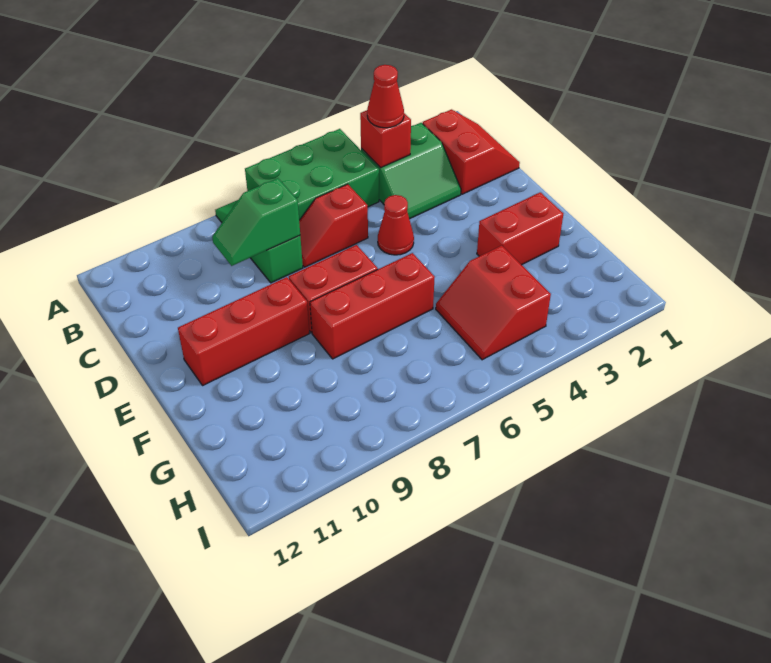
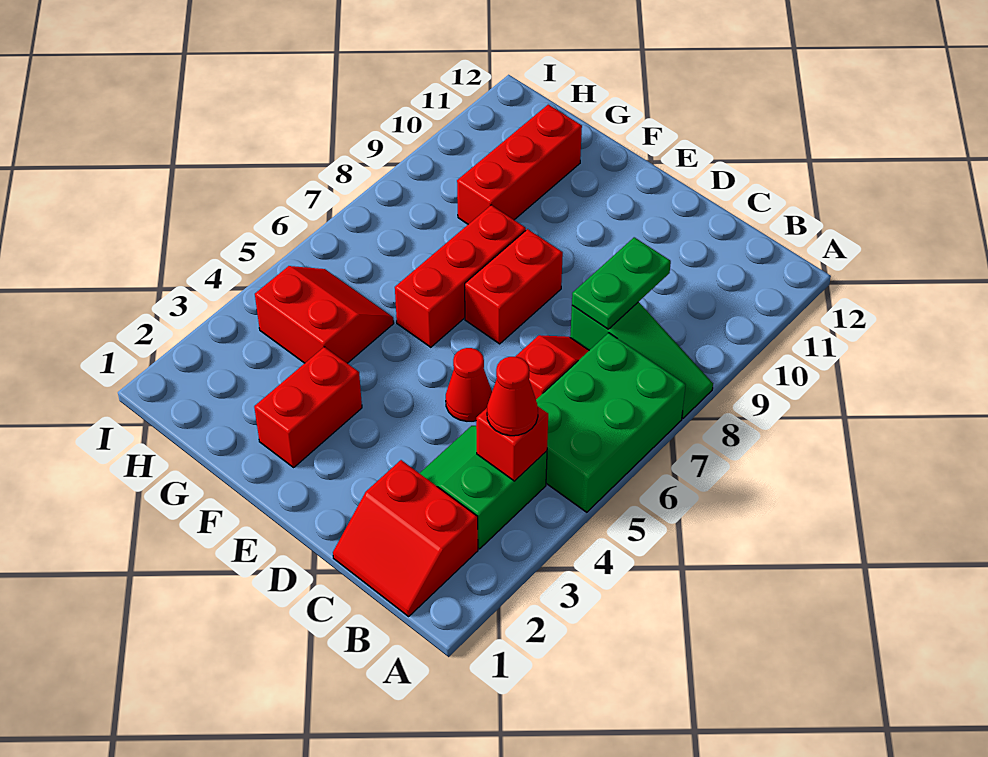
green 1x2 slope [212,178,300,266] -> green 1x2 plate [572,237,671,329]
red 1x3 brick [178,277,309,385] -> red 1x3 brick moved to [457,105,582,224]

